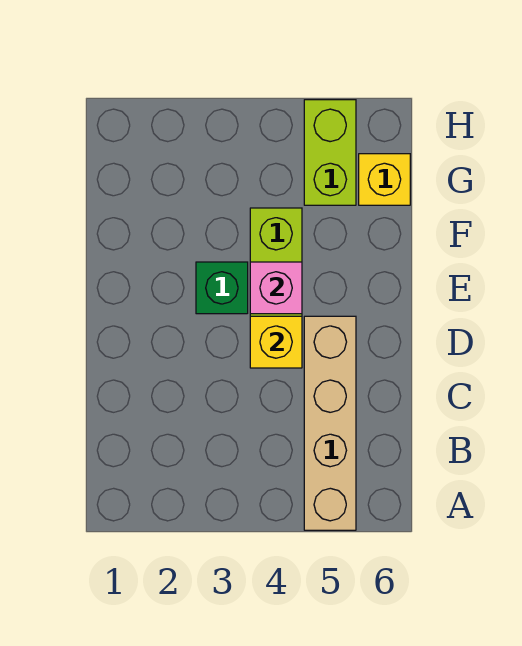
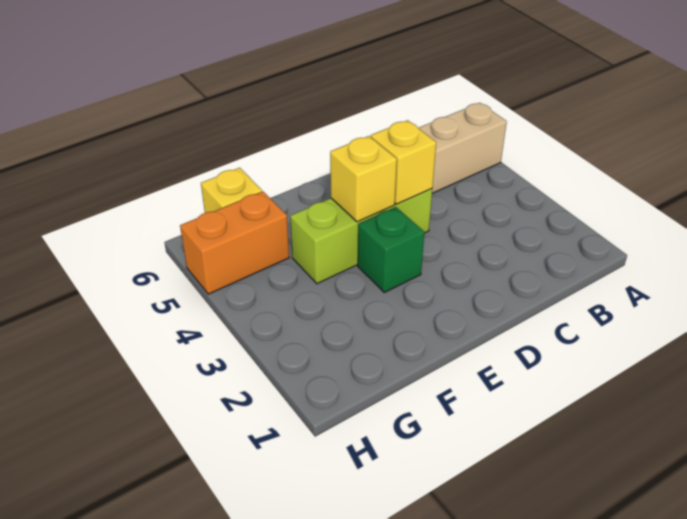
pink 1x1 brick [250,262,302,314] -> yellow 1x1 brick [330,136,397,222]
lime 1x2 brick [304,100,356,205] -> orange 1x2 brick [180,192,289,294]

